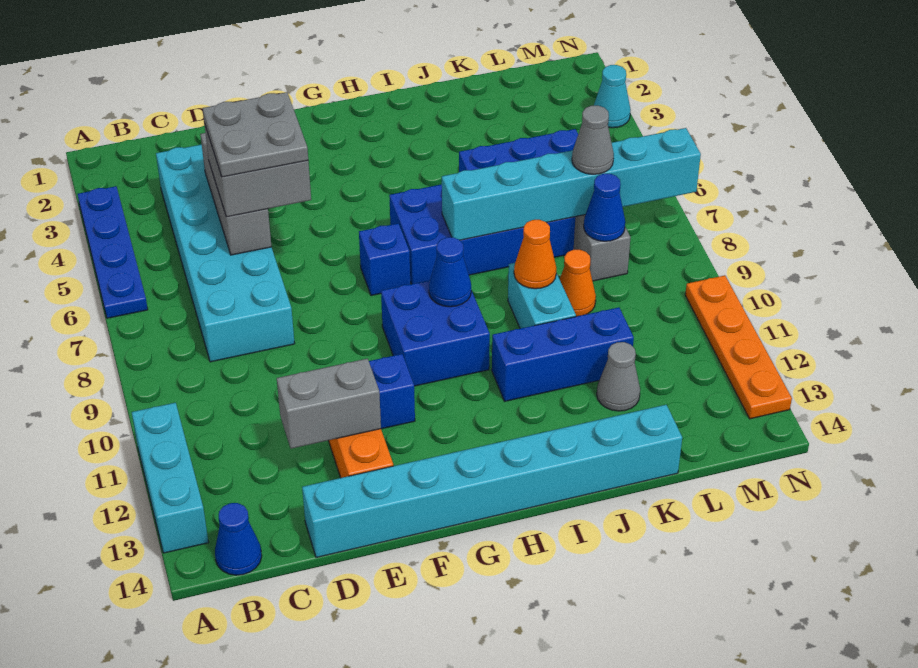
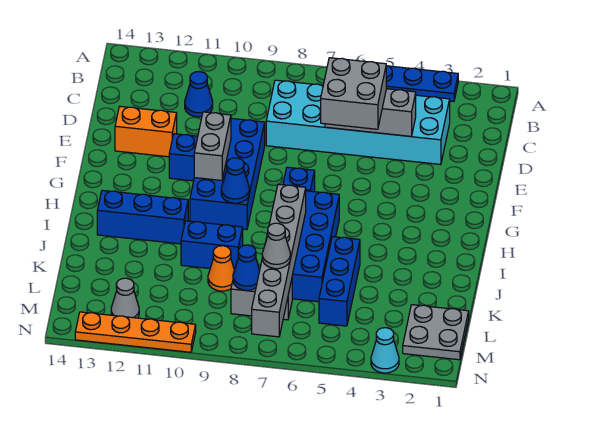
cyan 1x3 brick [132,403,209,553] -> none
blue 1x1 cone [215,503,262,575] -> blue 1x1 cone moved to [185,72,213,117]
grey 2x2 plate [203,92,308,177] -> grey 2x2 plate moved to [403,305,469,360]
grey 1x2 brick [277,359,381,449] -> grey 1x2 brick moved to [194,112,231,180]
cyan 1x8 brick [302,405,682,558] -> none
blue 2x2 brick [381,280,490,386] -> blue 2x4 brick [190,118,265,230]
cyan 1x6 brick [442,128,701,240] -> grey 1x6 brick [252,184,306,337]
blue 1x3 brick [492,307,634,401] -> blue 1x3 brick turned to [97,190,188,244]
cyan 1x2 brick [508,263,576,329] -> blue 1x2 brick [181,221,243,270]
orange 1x1 cone [514,220,556,289] -> none
grey 1x1 cone [597,342,640,411] -> grey 1x1 cone moved to [111,278,139,318]

